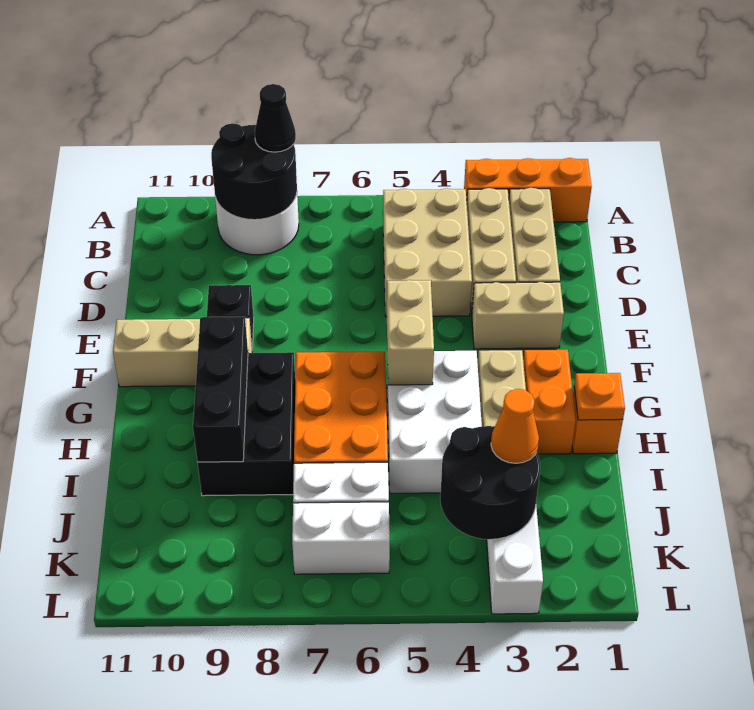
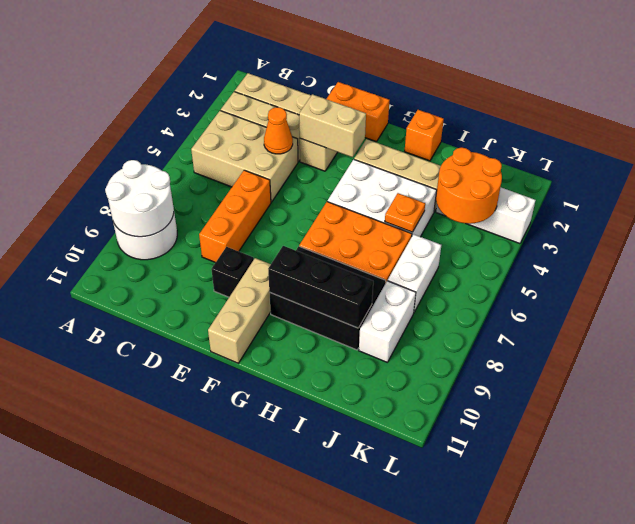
orange 1x3 brick [464,158,592,222] -> orange 1x3 brick moved to [199,170,271,263]
black 2x2 round brick [211,123,297,220] -> white 2x2 round brick [105,160,174,237]
black 1x1 cone [255,84,296,152] -> none
tan 1x2 brick [387,280,434,385] -> tan 1x2 brick moved to [299,94,366,157]
orange 1x2 brick [523,350,576,454] -> orange 1x2 brick moved to [327,82,390,142]
orange 1x1 plate [574,373,625,420] -> orange 1x1 plate moved to [385,193,425,232]
black 2x2 round brick [440,426,540,539] -> orange 2x2 round brick [436,148,502,224]
orange 1x1 cone [491,389,539,463] -> orange 1x1 cone moved to [264,107,293,154]
white 1x2 brick [292,502,390,574] -> white 1x2 brick moved to [359,281,416,362]

